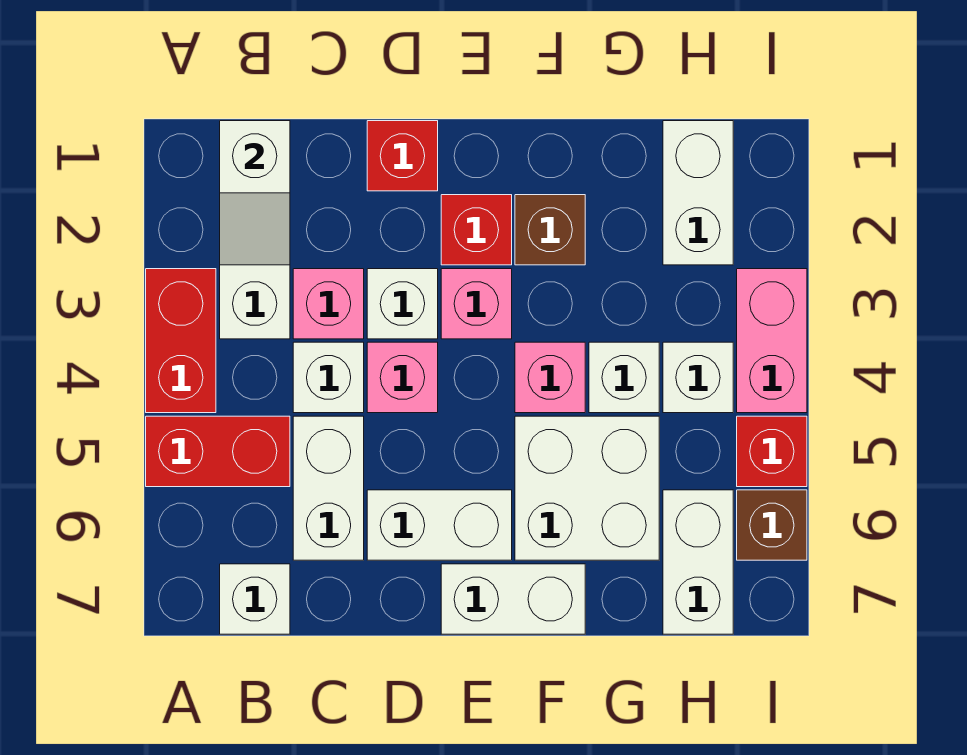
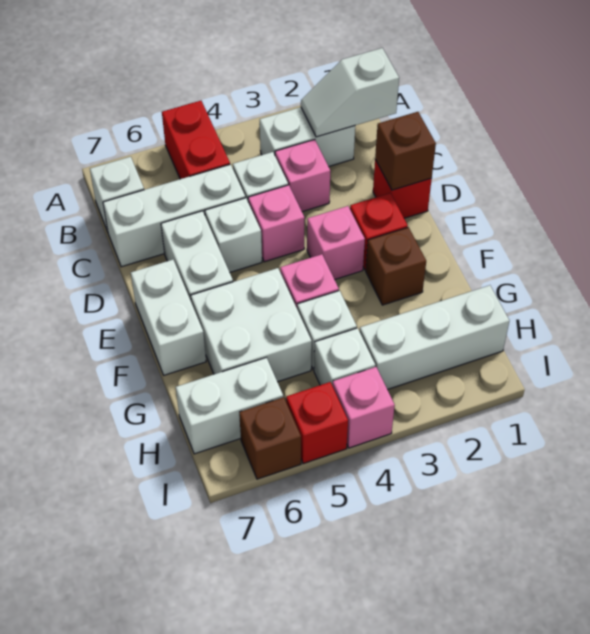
red 1x2 brick [146,269,216,413] -> none
white 1x2 brick [293,416,364,560] -> white 1x3 brick [103,164,245,267]
none -> brown 1x1 brick [375,112,436,190]
white 1x1 brick [367,269,438,339] -> white 1x1 brick moved to [205,198,262,272]
white 1x2 brick [663,121,733,265] -> white 1x3 brick [360,285,509,389]
pink 1x2 brick [737,269,807,413] -> pink 1x1 brick [333,367,395,448]

